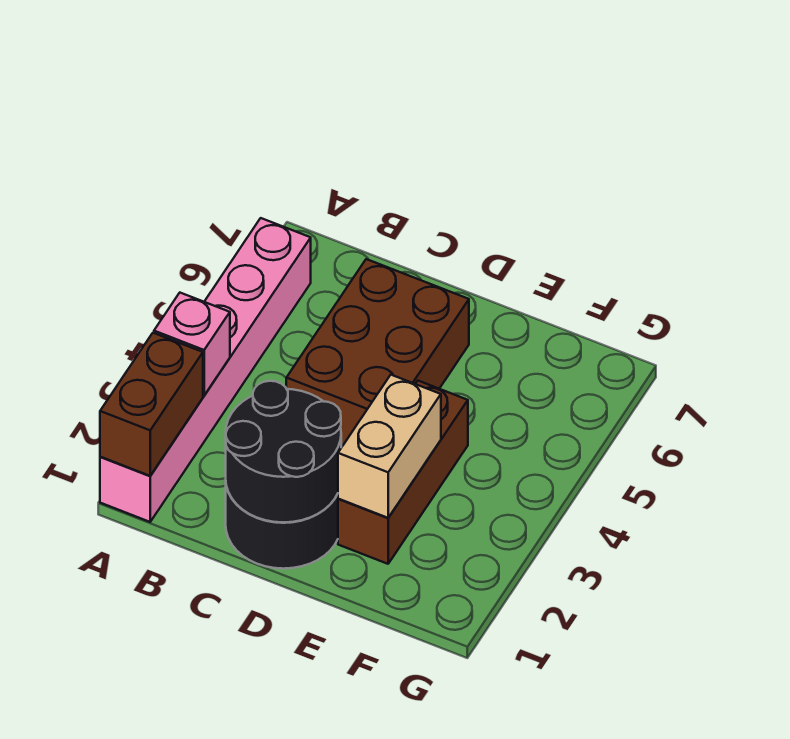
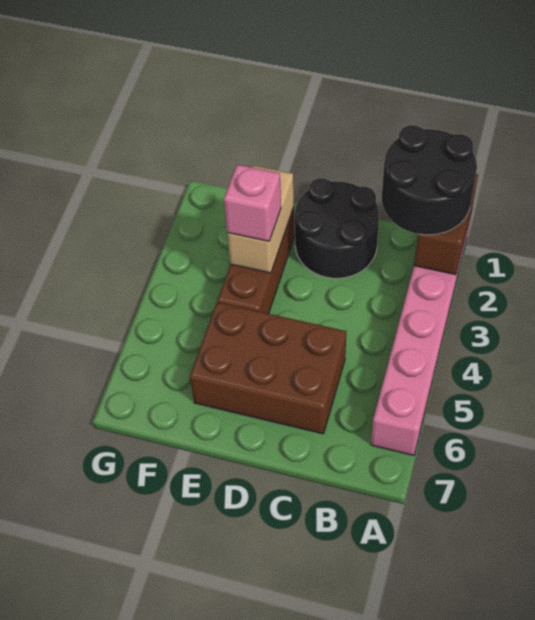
pink 1x1 brick [154,293,230,395] -> pink 1x1 brick moved to [224,165,281,241]
black 2x2 round brick [226,381,341,522] -> black 2x2 round brick moved to [382,125,477,235]
brown 2x3 brick [286,259,469,445] -> brown 2x3 brick turned to [190,302,346,434]

